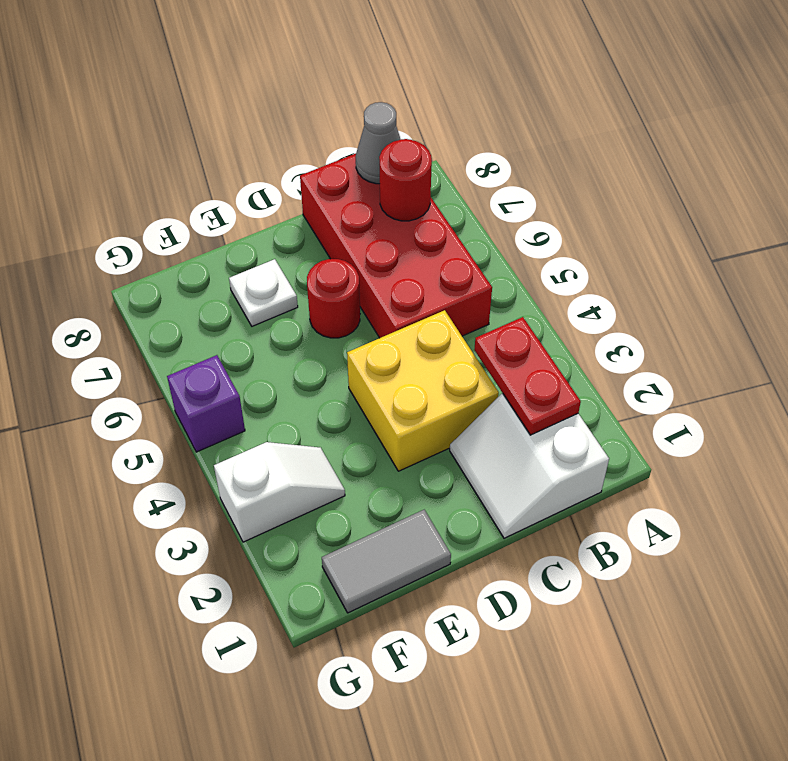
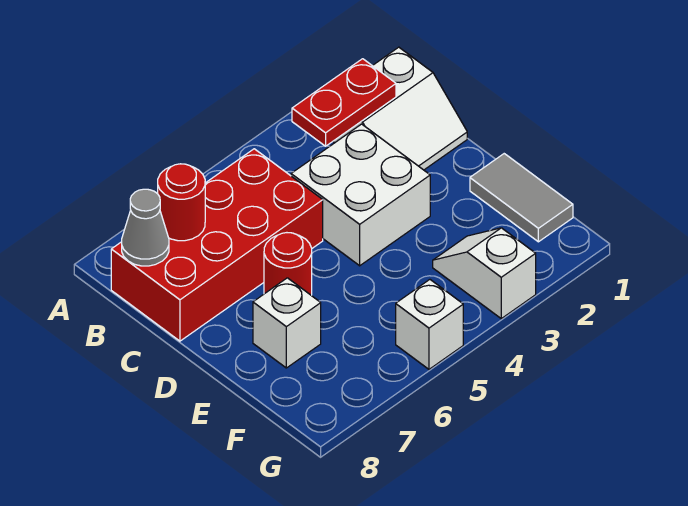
yellow 2x2 brick [347,310,499,471] -> white 2x2 brick [291,124,430,266]
white 1x1 plate [229,259,298,326] -> white 1x1 brick [253,278,321,368]
purple 1x1 brick [167,355,245,452] -> white 1x1 brick [396,280,463,369]

